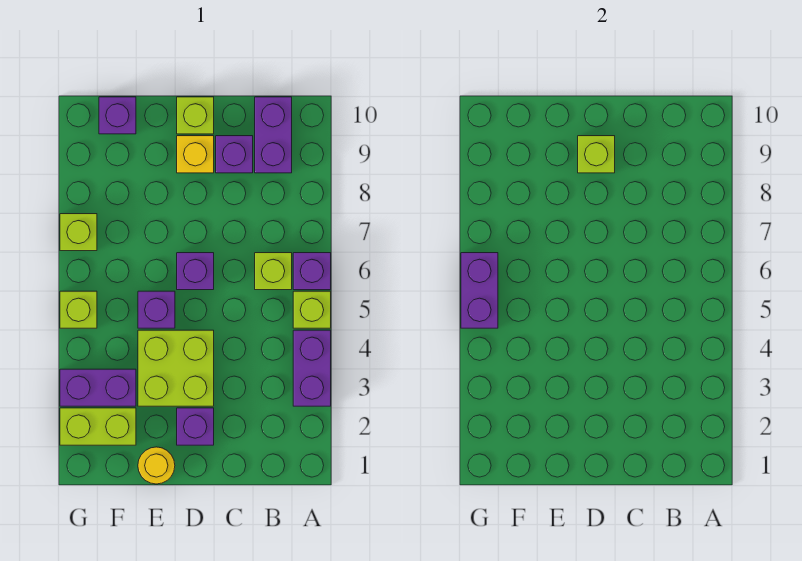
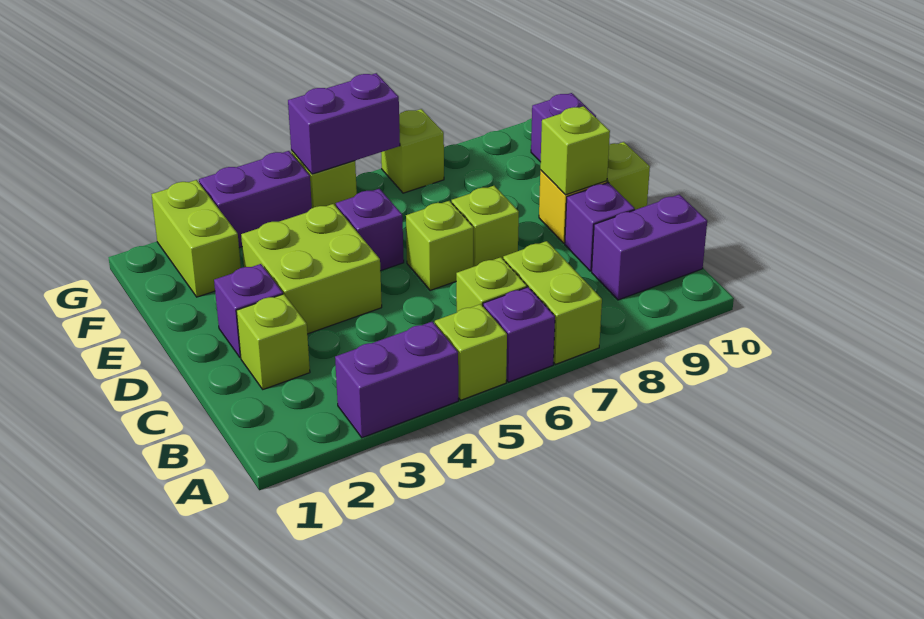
none -> lime 1x2 brick [503,241,602,364]
none -> lime 1x1 brick [236,294,310,389]
purple 1x1 brick [177,253,214,290] -> lime 1x1 brick [406,201,473,290]
none -> lime 1x1 brick [452,186,519,267]
yellow 1x1 round brick [138,447,175,484] -> none
purple 1x2 brick [60,369,136,406] -> purple 1x2 brick turned to [199,151,312,248]

